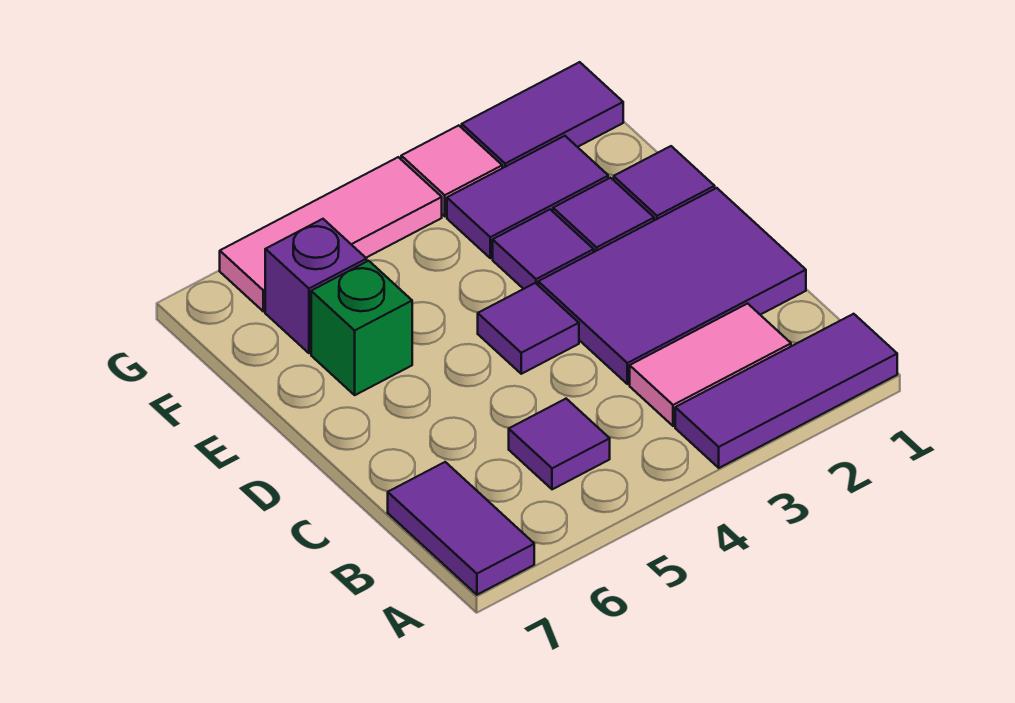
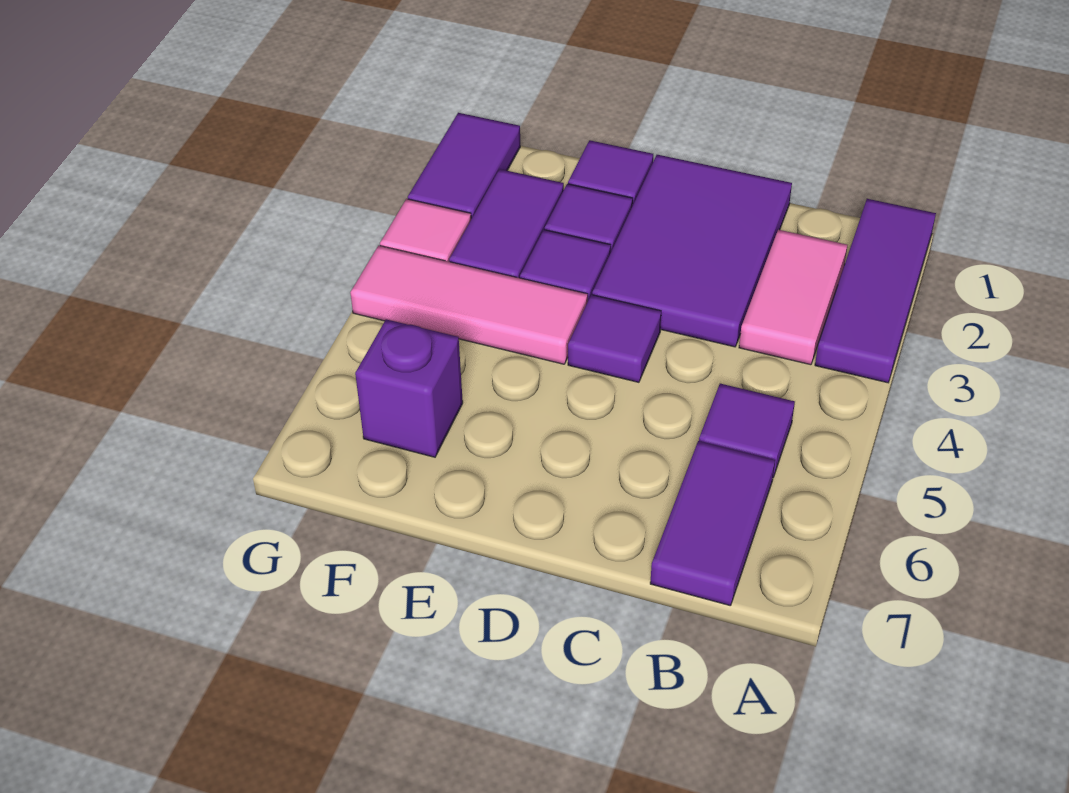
purple 1x2 tile [388,462,534,595] -> purple 1x2 tile turned to [650,441,775,606]
green 1x1 brick [311,261,412,395] -> none
pink 1x3 tile [220,157,442,311] -> pink 1x3 tile turned to [350,245,588,364]

